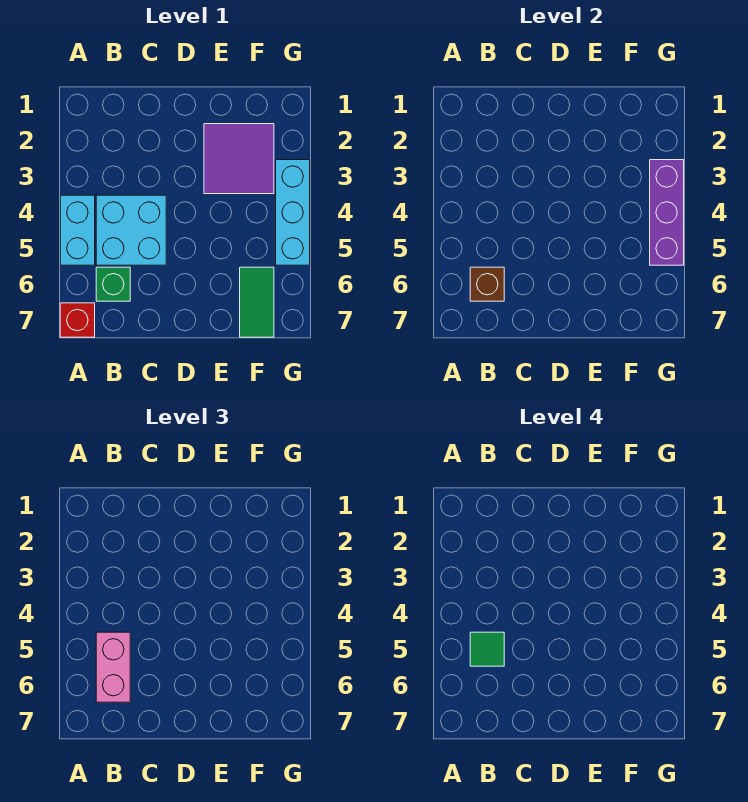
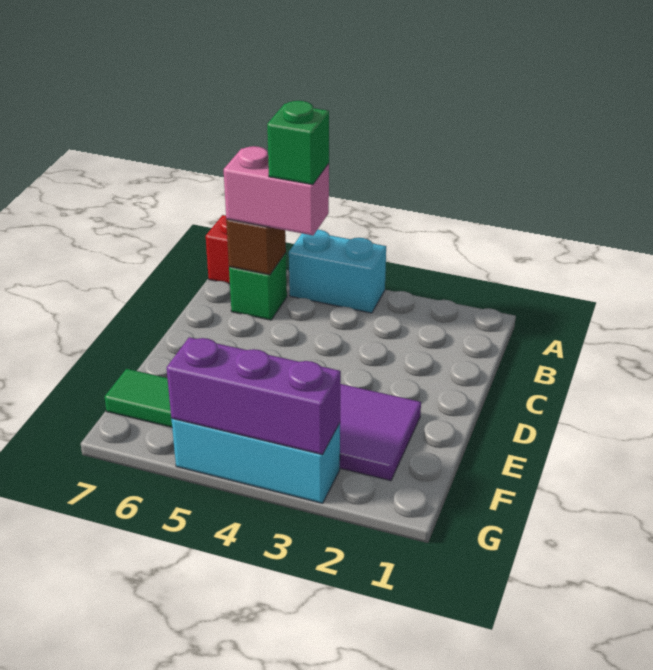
cyan 2x2 brick [96,195,166,265] -> none
green 1x1 tile [470,632,504,666] -> green 1x1 brick [267,101,329,185]

